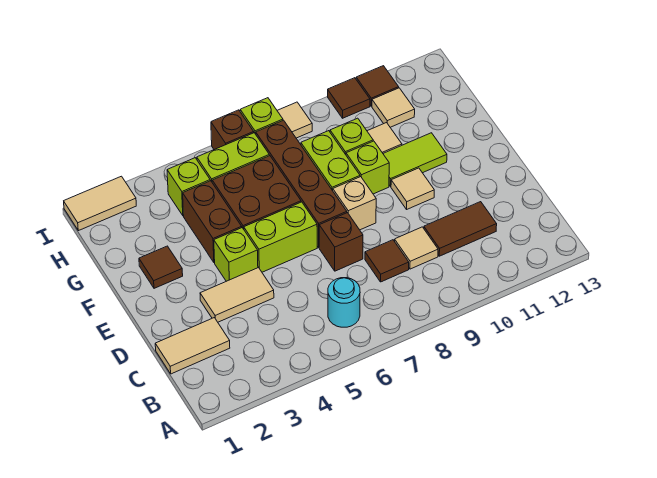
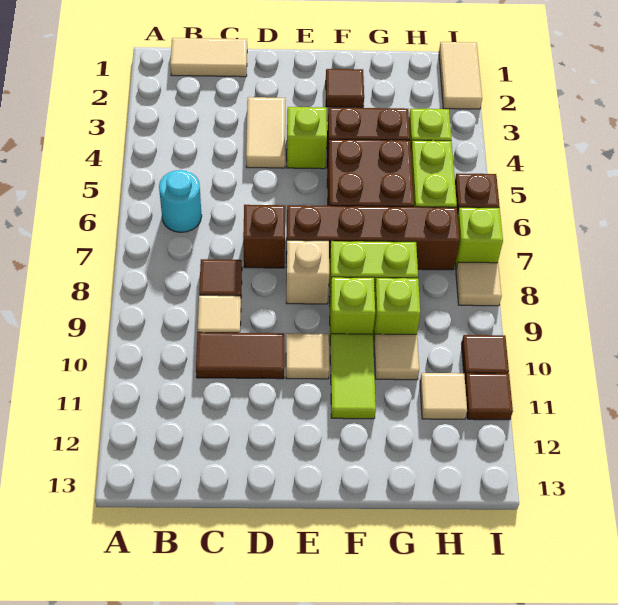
tan 1x2 tile [155,318,230,374] -> tan 1x2 tile turned to [170,38,247,77]
brown 1x2 tile [424,202,497,256] -> brown 1x2 tile turned to [196,332,284,379]
lime 1x2 brick [244,202,317,272] -> none

